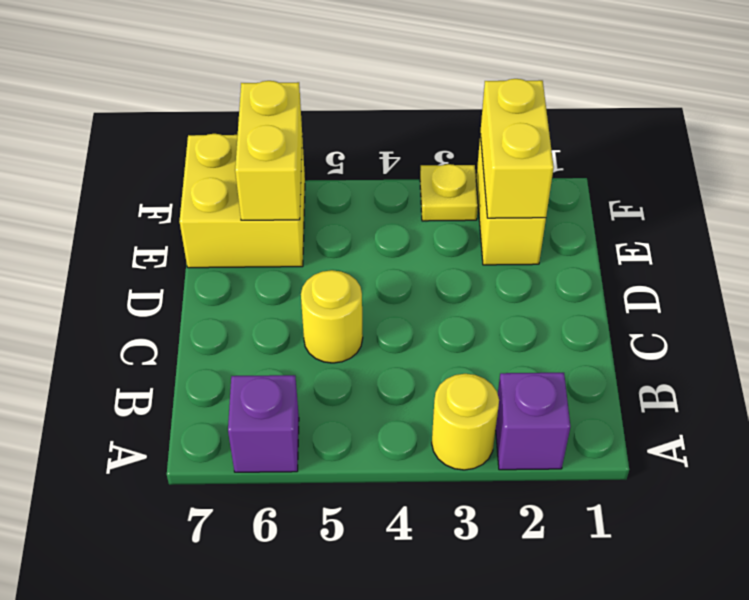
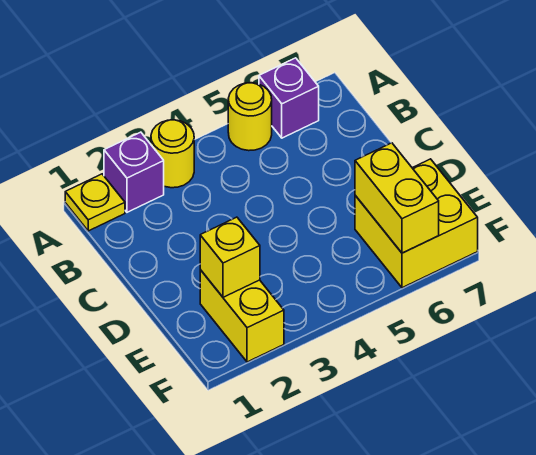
yellow 1x1 round brick [301,270,363,363] -> yellow 1x1 round brick moved to [228,83,272,151]
yellow 1x2 brick [480,79,554,218] -> yellow 1x1 brick [200,217,260,297]
yellow 1x1 plate [420,164,478,221] -> yellow 1x1 plate moved to [65,174,125,231]

